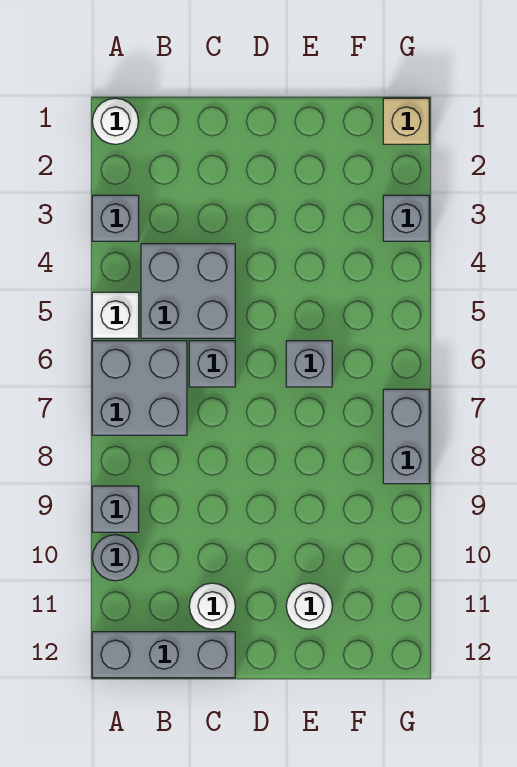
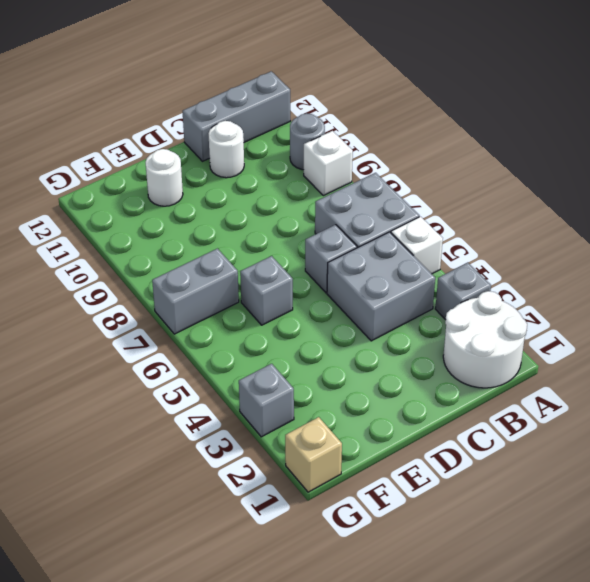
white 1x1 round brick [92,98,138,144] -> white 2x2 round brick [443,291,527,388]
grey 1x1 brick [92,486,139,532] -> white 1x1 brick [304,131,353,196]
grey 1x2 brick [383,389,429,484] -> grey 1x2 brick turned to [152,248,239,334]

